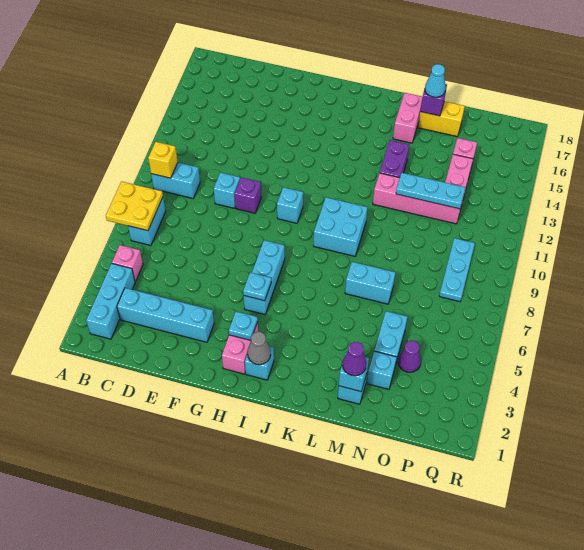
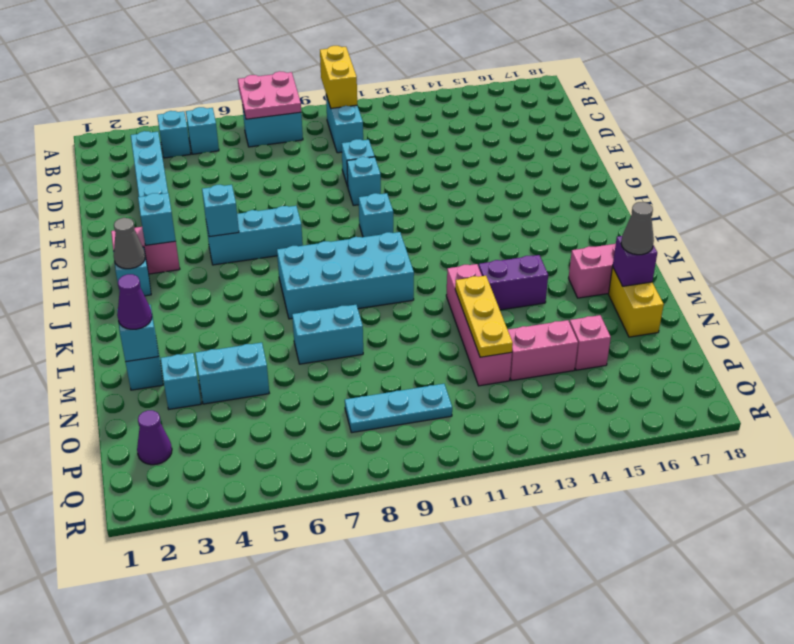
yellow 2x2 plate [106,182,163,231] -> pink 2x2 plate [238,71,301,119]
cyan 1x3 brick [86,263,135,339] -> cyan 1x1 brick [157,111,191,158]
pink 1x1 brick [112,245,143,282] -> cyan 1x1 brick [186,107,219,154]
yellow 1x1 brick [148,142,178,178] -> yellow 1x2 brick [320,46,357,108]
purple 1x1 brick [235,177,261,213] -> cyan 1x1 brick [347,157,381,205]
cyan 1x1 plate [229,312,258,340] -> cyan 1x1 brick [138,193,176,245]
cyan 1x1 plate [243,273,271,301] -> cyan 1x1 brick [202,185,239,237]
cyan 2x2 brick [314,197,368,256] -> cyan 2x4 brick [277,232,414,319]
cyan 1x2 brick [345,262,395,304] -> cyan 1x2 brick turned to [292,305,363,364]
cyan 1x3 plate [396,173,465,209] -> yellow 1x3 plate [455,276,513,357]
cyan 1x1 cone [425,64,446,97] -> grey 1x1 cone [621,202,654,255]
purple 1x1 cone [398,341,421,372] -> purple 1x1 cone moved to [137,410,172,465]

